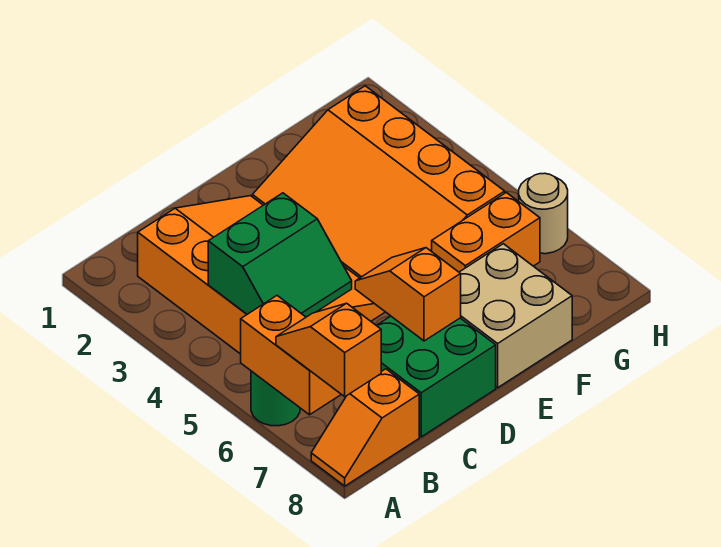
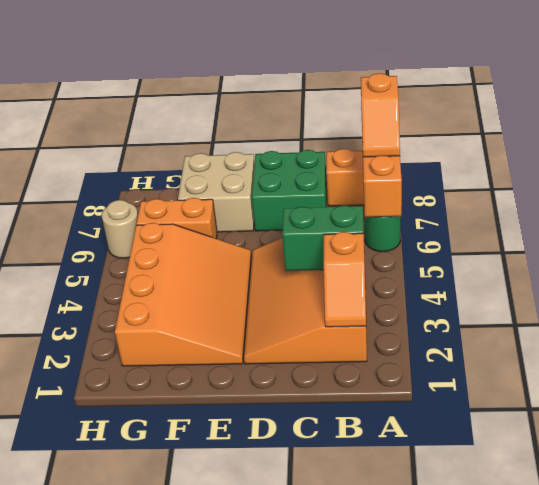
orange 1x2 slope [355,248,461,341] -> orange 1x2 slope moved to [324,232,366,327]

